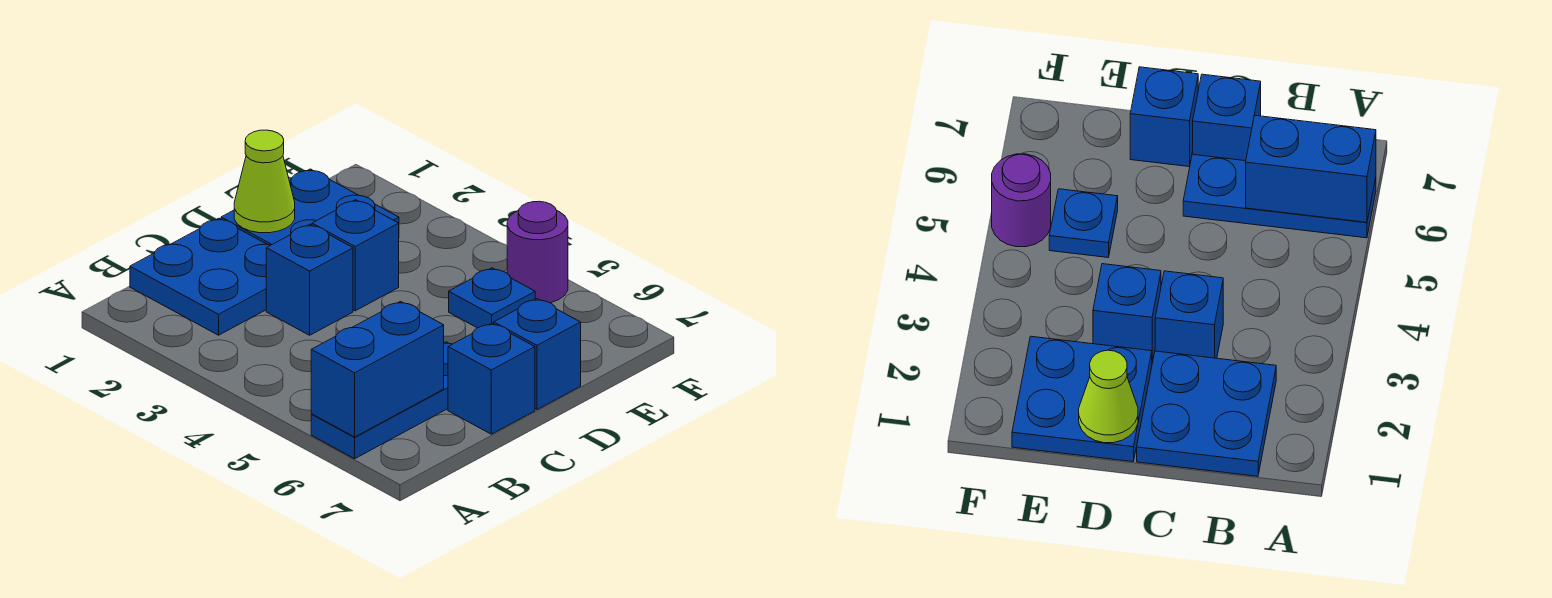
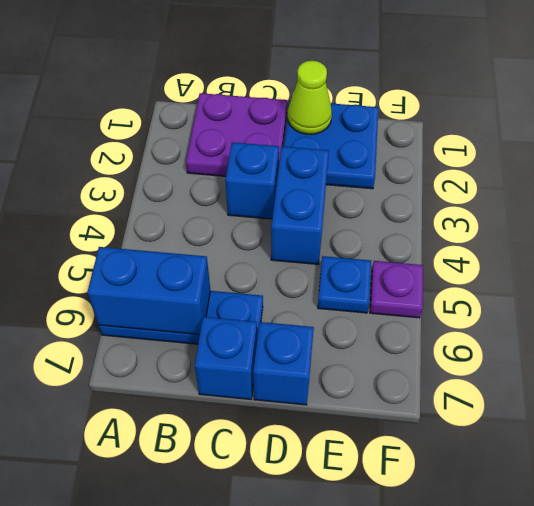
blue 2x2 plate [130,218,270,335] -> purple 2x2 plate [186,93,287,176]
blue 1x1 brick [312,200,399,311] -> blue 1x2 brick [271,146,329,264]
purple 1x1 round brick [507,201,568,303] -> purple 1x1 plate [370,261,423,318]

